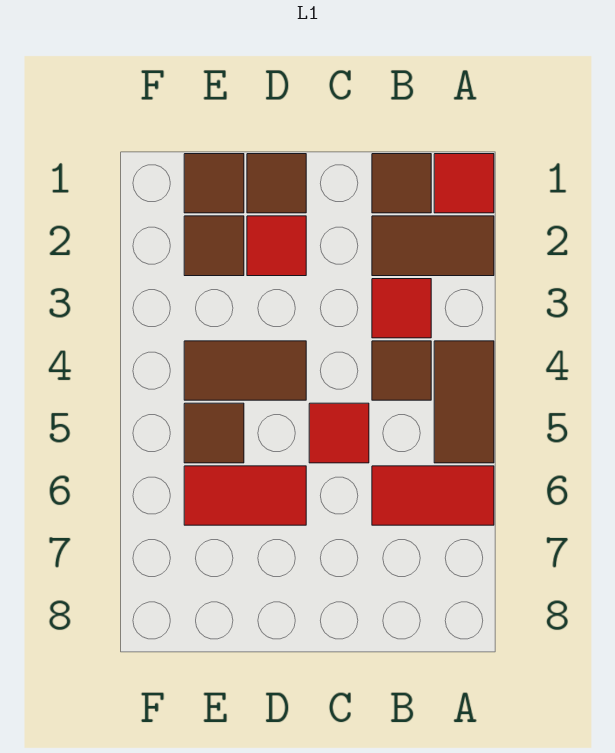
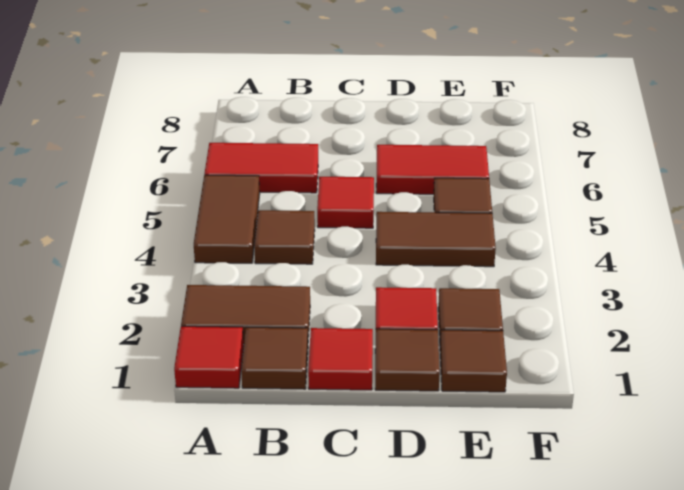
red 1x1 tile [372,279,431,338] -> red 1x1 tile moved to [308,328,373,390]

